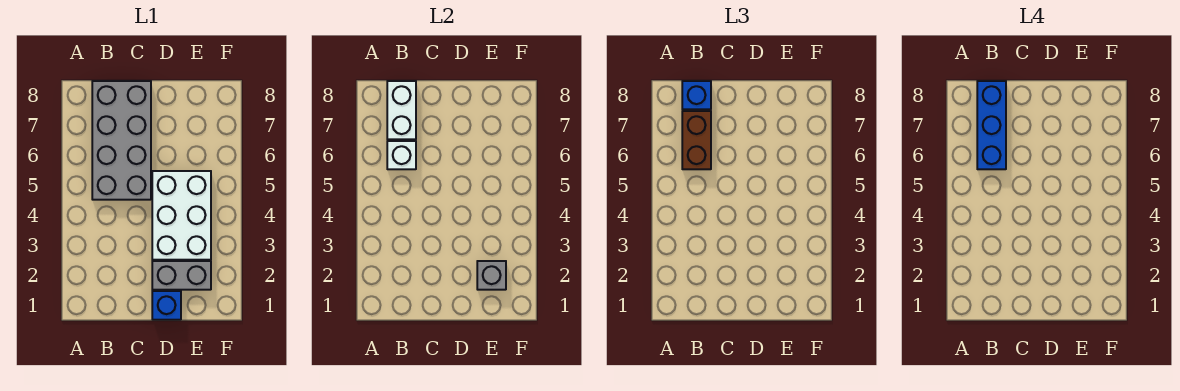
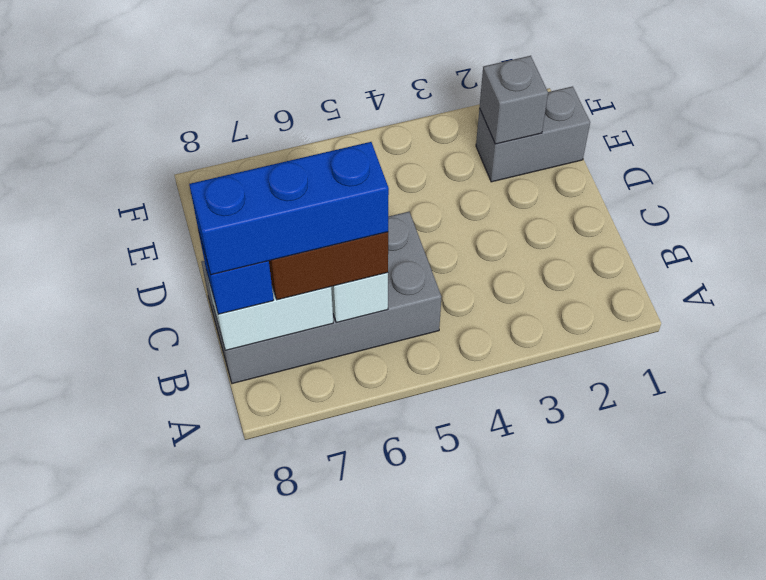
blue 1x1 brick [152,291,181,320] -> none
grey 1x2 brick [152,261,211,290] -> grey 1x2 brick turned to [476,86,590,182]
white 2x3 brick [152,171,211,260] -> none

